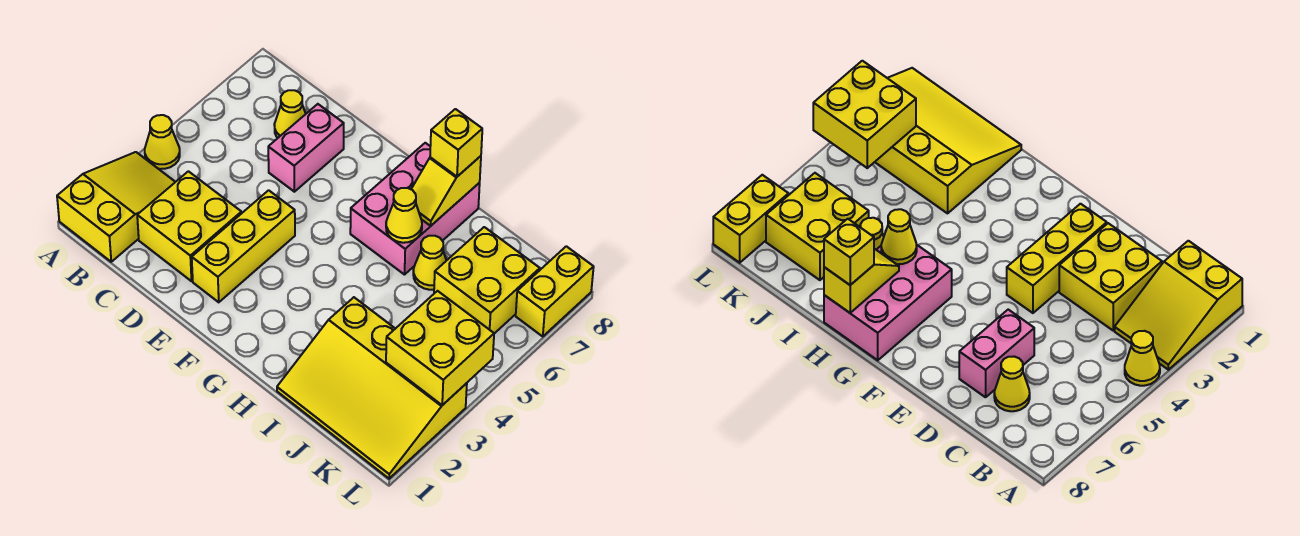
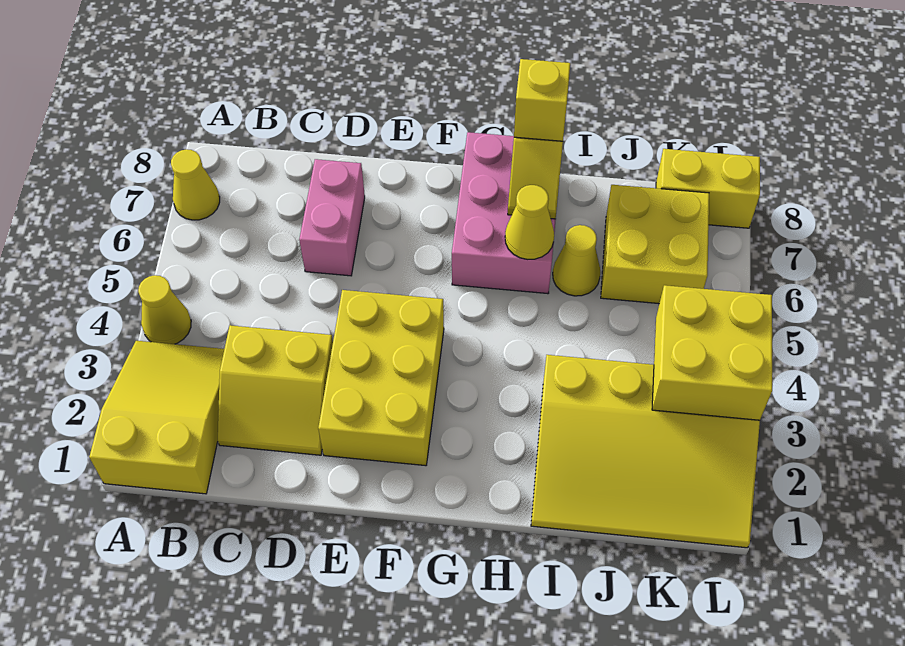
yellow 2x2 brick [137,171,242,281] -> yellow 2x2 slope [218,325,333,455]
yellow 1x1 cone [274,90,306,138] -> yellow 1x1 cone moved to [171,149,220,220]
yellow 1x3 brick [192,190,295,302] -> yellow 2x3 brick [318,290,444,466]
yellow 1x2 brick [516,246,594,337] -> yellow 1x2 brick turned to [656,149,760,228]

